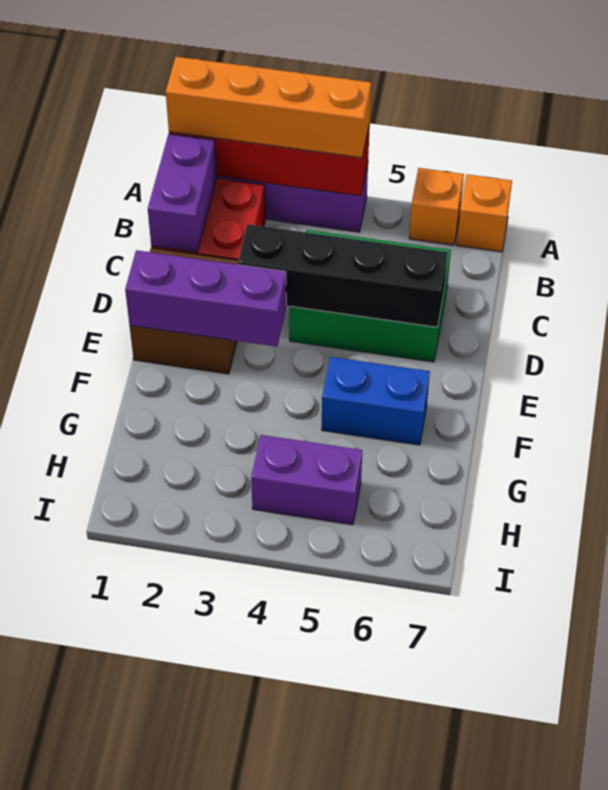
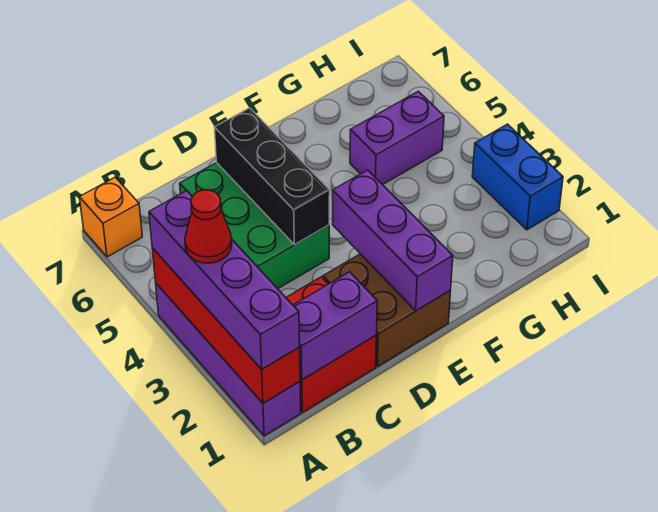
orange 1x4 brick [166,57,371,158] -> purple 1x4 brick [149,190,300,369]
none -> red 1x1 cone [185,190,232,263]
orange 1x1 brick [409,168,464,245] -> none
black 1x4 brick [238,224,448,327] -> black 1x3 brick [214,108,330,245]
blue 1x2 brick [322,357,430,445] -> blue 1x2 brick moved to [472,124,563,230]
purple 1x2 brick [251,435,362,525] -> purple 1x2 brick turned to [350,91,444,185]

